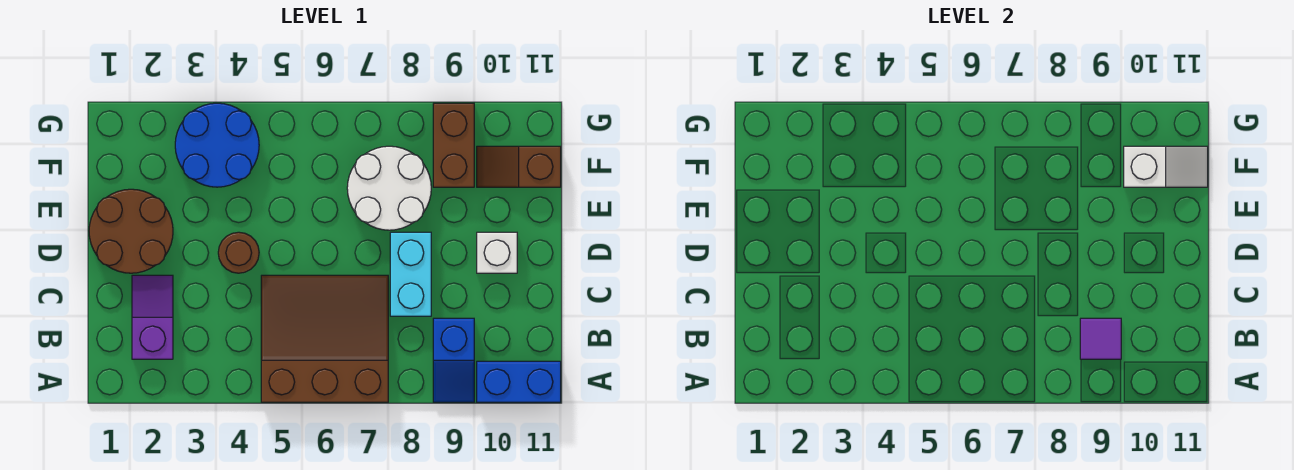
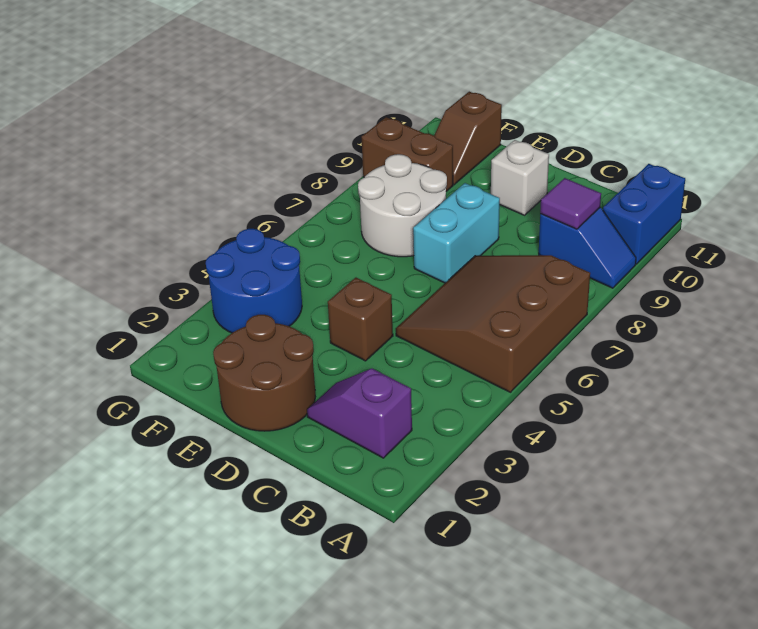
cyan 1x2 brick [390,232,431,316] -> cyan 1x2 brick turned to [413,183,500,283]
brown 1x1 round brick [218,232,259,273] -> brown 1x1 brick [328,278,393,361]
white 1x2 slope [1124,146,1208,187] -> none

